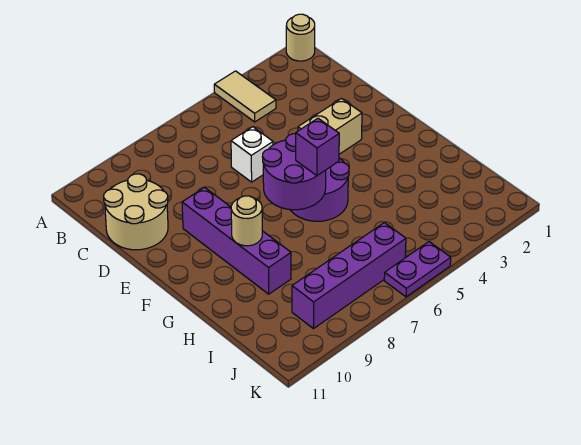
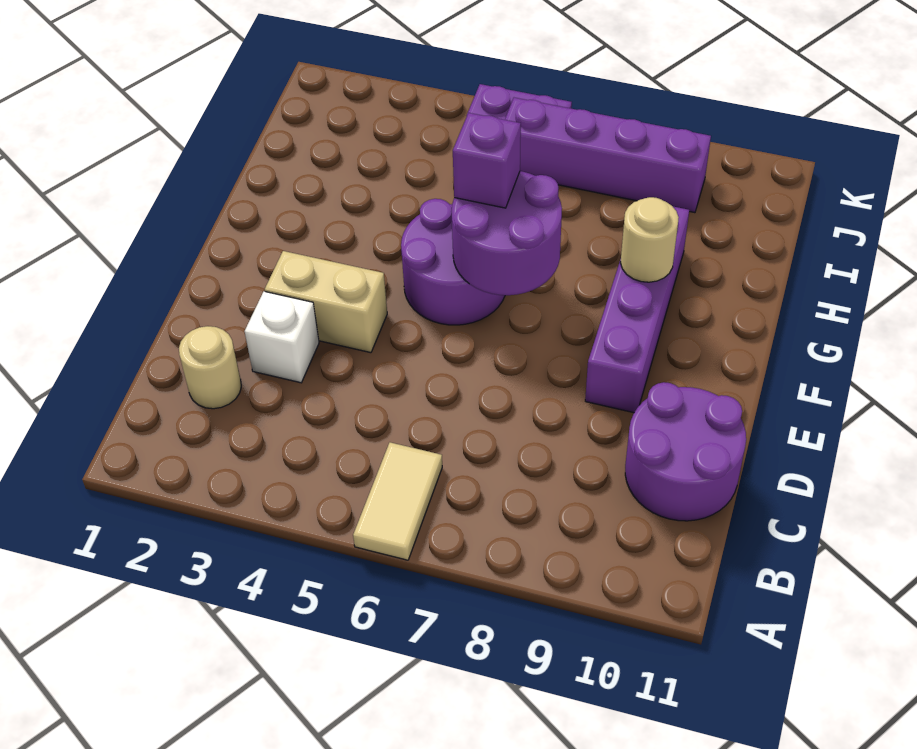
tan 1x1 round brick [286,14,315,61] -> tan 1x1 round brick moved to [179,326,241,409]
tan 1x2 tile [214,71,276,122] -> tan 1x2 tile moved to [353,442,442,560]
tan 2x2 round brick [104,174,168,250] -> purple 2x2 round brick [625,382,746,521]
white 1x1 brick [231,127,273,182] -> white 1x1 brick moved to [245,291,319,383]

